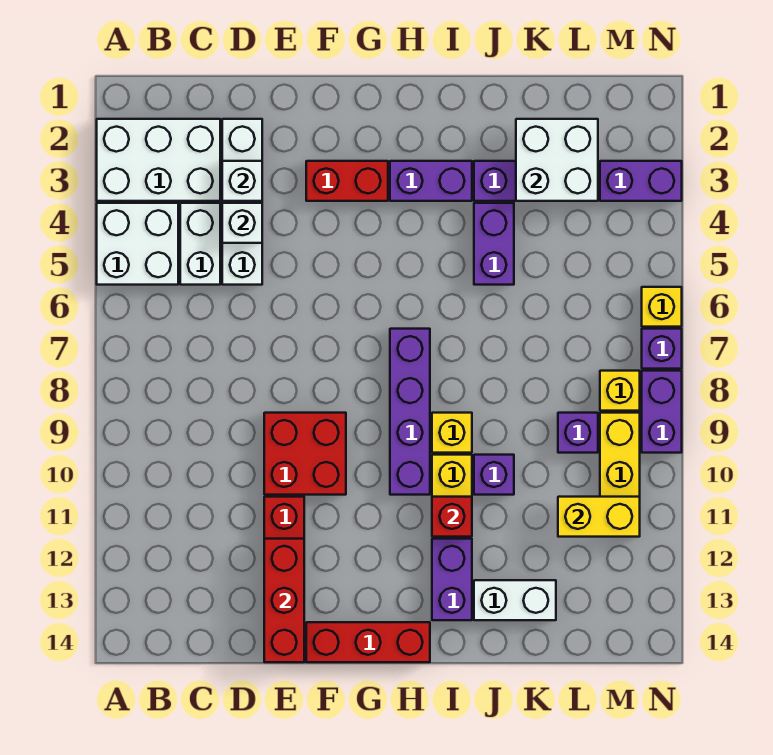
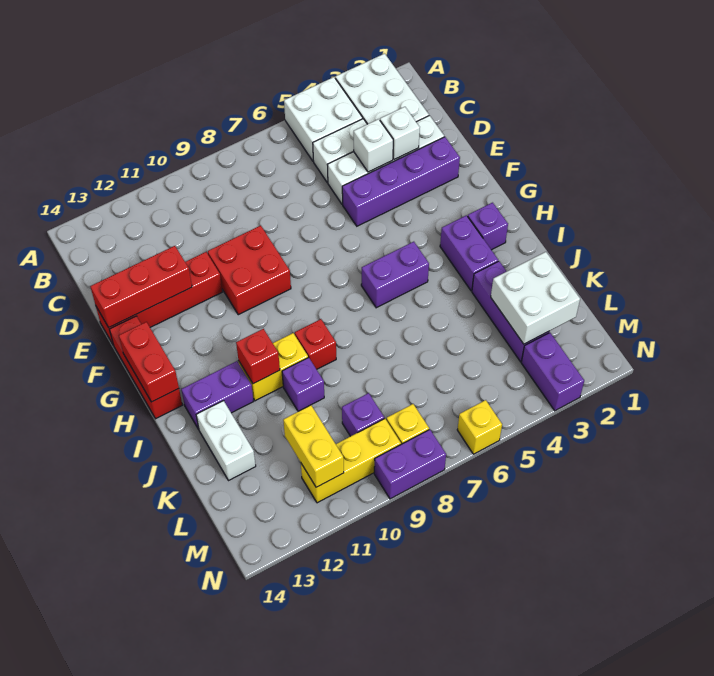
red 1x2 brick [306,161,388,201] -> red 1x2 brick moved to [119,322,179,402]
purple 1x4 brick [390,329,430,495] -> purple 1x4 brick moved to [342,137,460,226]
yellow 1x1 brick [432,413,472,453] -> red 1x1 brick [295,319,336,369]
purple 1x2 brick [474,203,514,285] -> purple 1x2 brick moved to [361,242,429,308]
purple 1x1 brick [642,329,682,369] -> purple 1x1 brick moved to [468,203,508,250]

